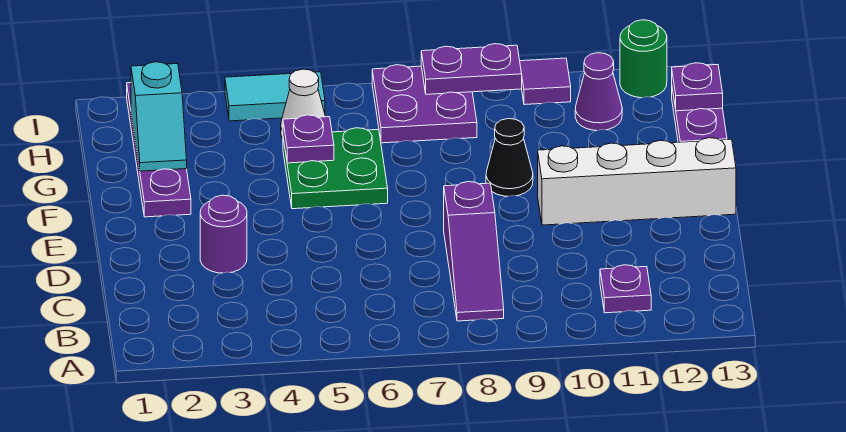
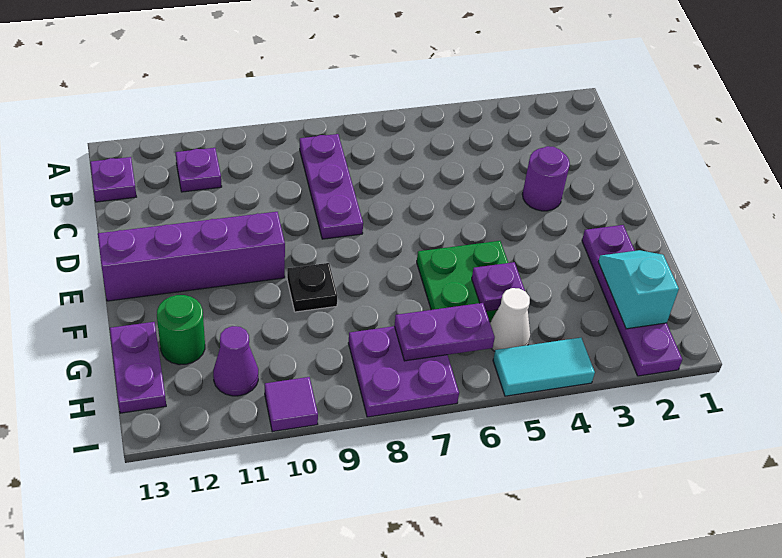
purple 1x3 slope [444,182,504,321] -> purple 1x3 plate [300,134,363,239]
white 1x4 brick [538,138,736,225] -> purple 1x4 brick [98,212,285,301]
black 1x1 cone [486,119,533,196] -> black 1x1 plate [287,263,337,312]
purple 1x1 plate [672,63,723,111] -> purple 1x1 plate moved to [90,157,136,202]
purple 1x2 plate [421,44,522,94] -> purple 1x2 plate moved to [394,303,495,361]
green 1x1 round brick [620,20,667,98] -> green 1x1 round brick moved to [157,295,205,365]

